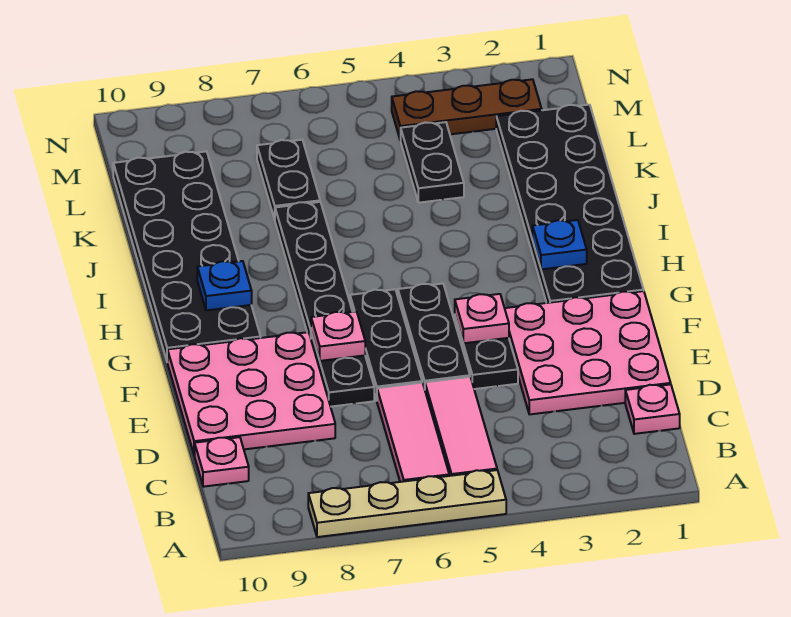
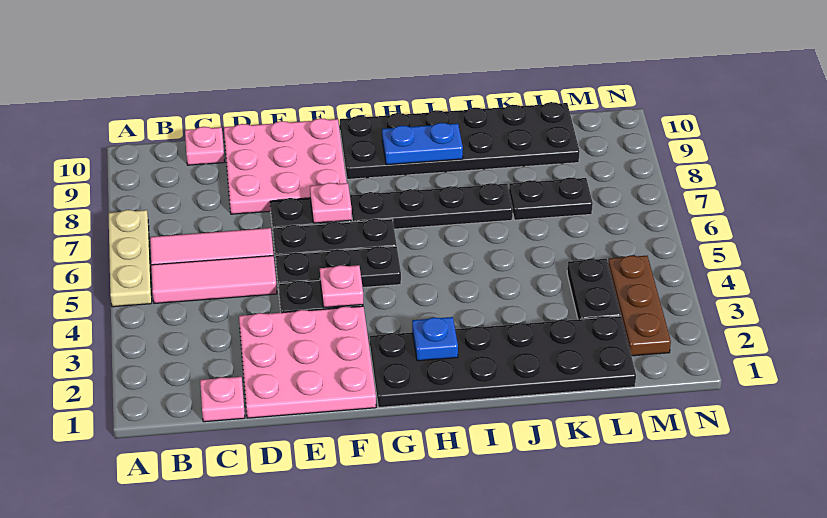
tan 1x4 plate [308,470,506,537] -> tan 1x3 plate [108,210,152,307]
blue 1x1 plate [197,261,252,310] -> blue 1x2 plate [382,123,463,165]
black 1x2 plate [400,122,464,203] -> black 1x2 plate turned to [567,259,621,319]

